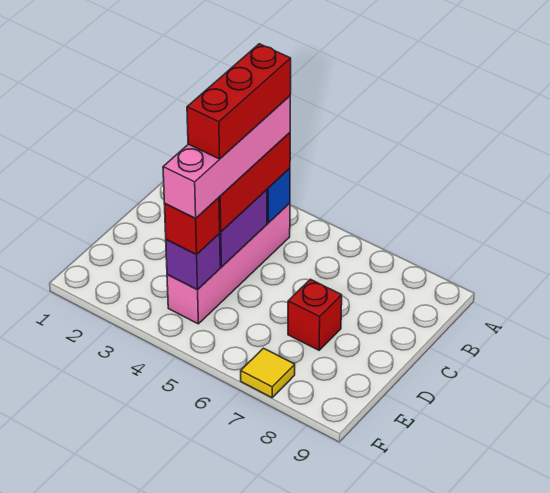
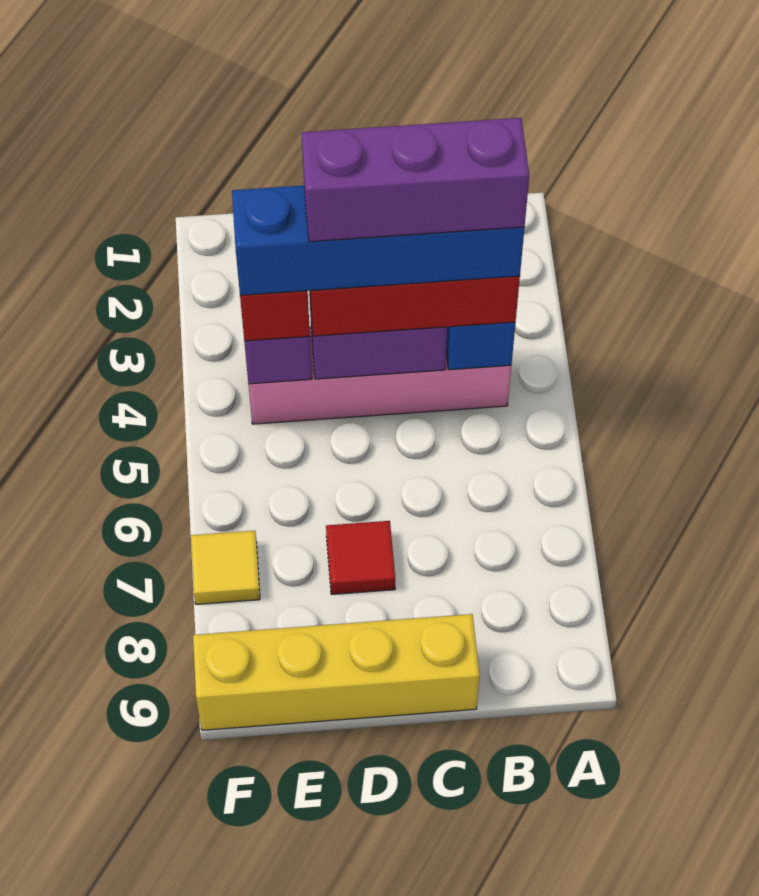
pink 1x4 brick [163,96,290,218] -> blue 1x4 brick [232,185,524,295]
red 1x3 brick [187,44,291,159] -> purple 1x3 brick [302,118,529,242]
none -> yellow 1x4 brick [193,614,480,730]
red 1x1 brick [288,279,342,350] -> red 1x1 tile [326,521,395,594]

